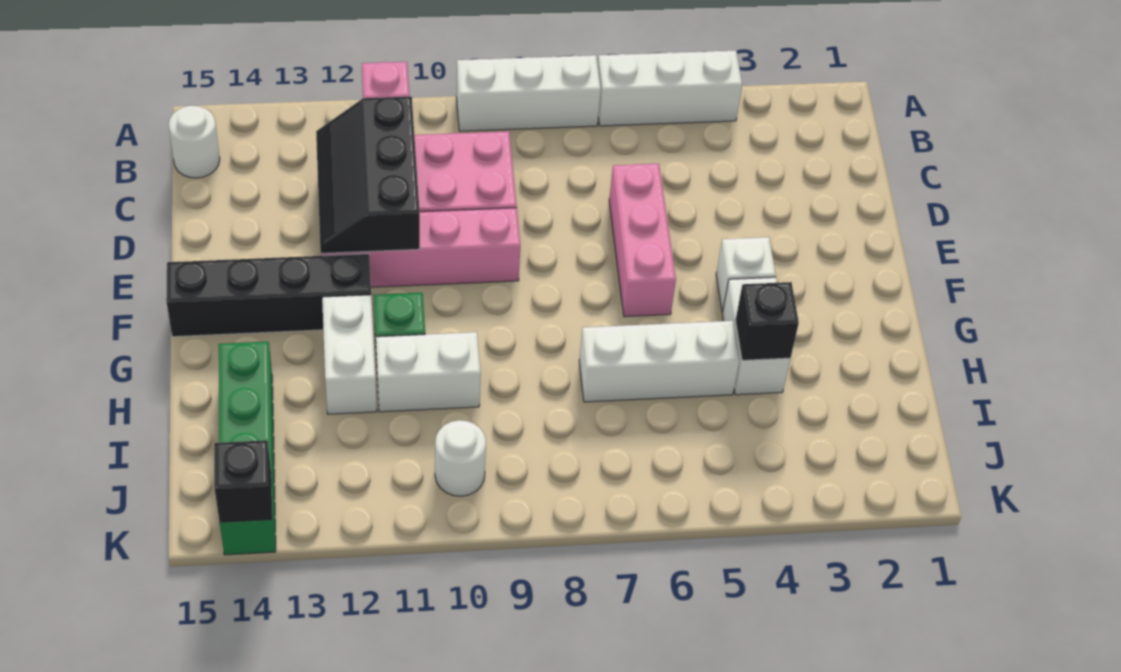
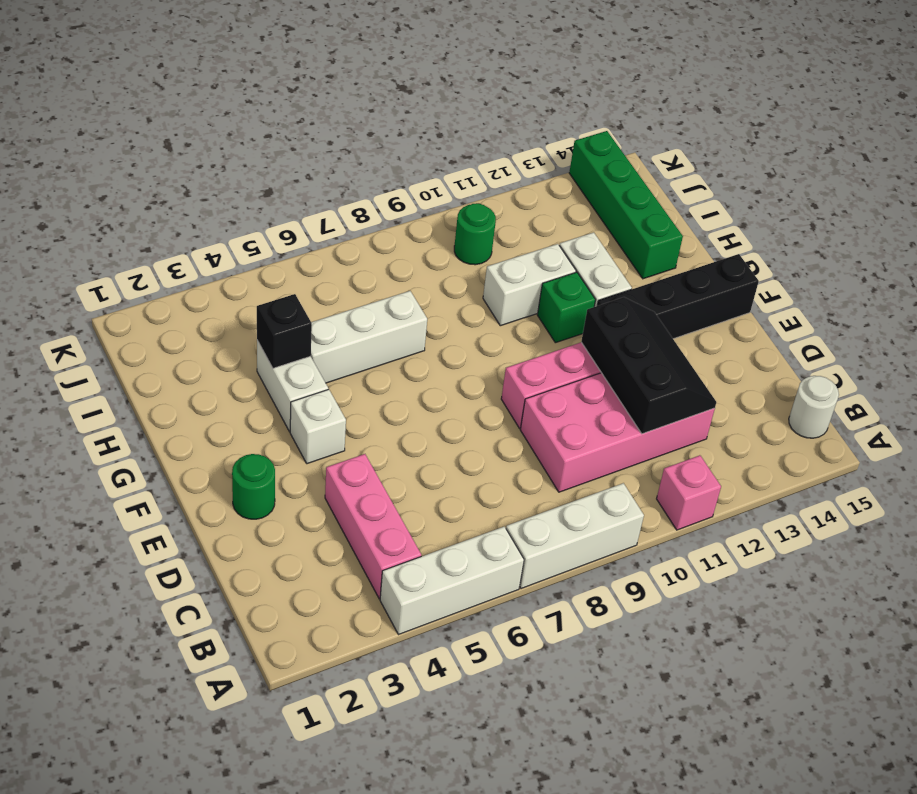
pink 1x3 brick [609,164,676,317] -> pink 1x3 brick moved to [325,454,421,599]
none -> green 1x1 round brick [232,454,275,519]
white 1x1 round brick [435,420,486,496] -> green 1x1 round brick [454,203,496,265]
black 1x1 brick [214,440,272,522] -> none

